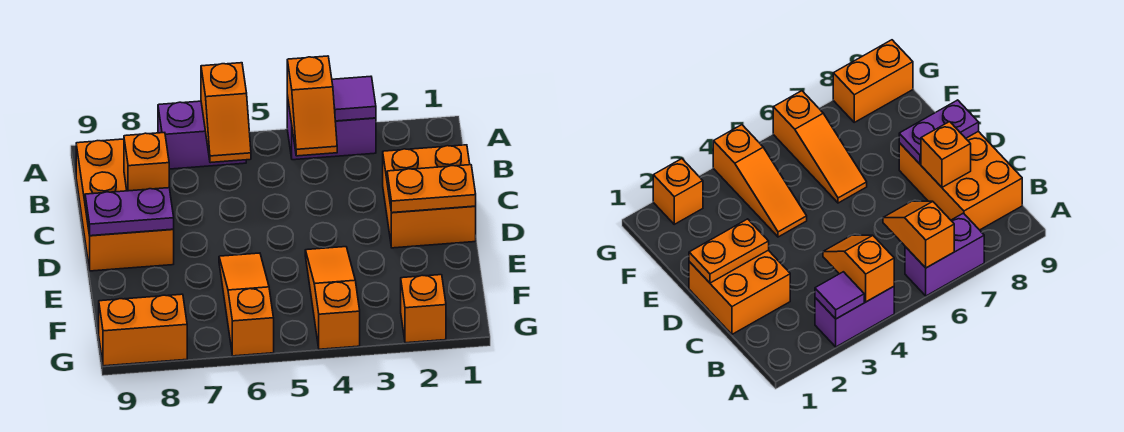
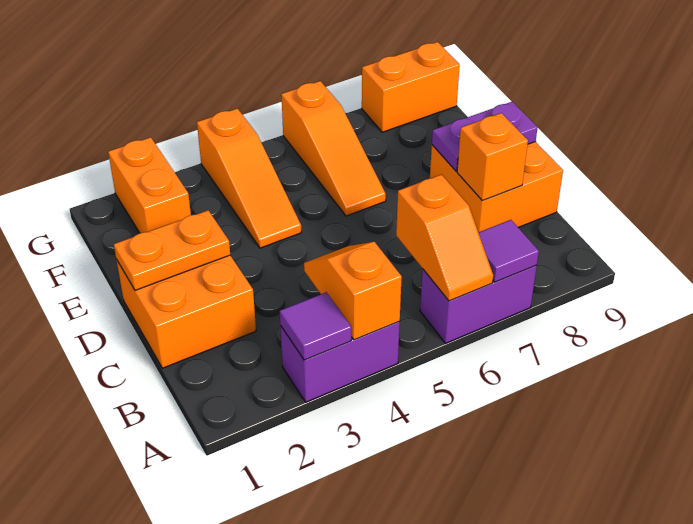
orange 1x2 slope [201,63,251,163] -> orange 1x2 slope turned to [396,175,493,301]
none -> purple 1x1 tile [478,220,539,282]
orange 2x3 brick [76,139,174,271] -> orange 2x2 brick [430,142,563,232]
orange 1x1 brick [401,275,446,343] -> orange 1x2 brick [108,137,191,233]

